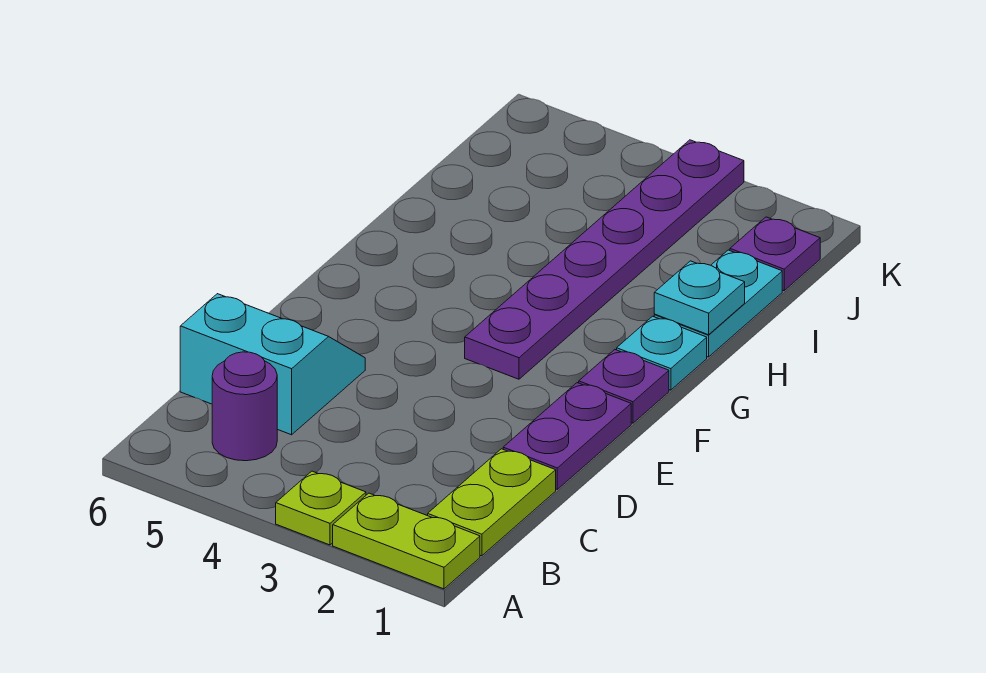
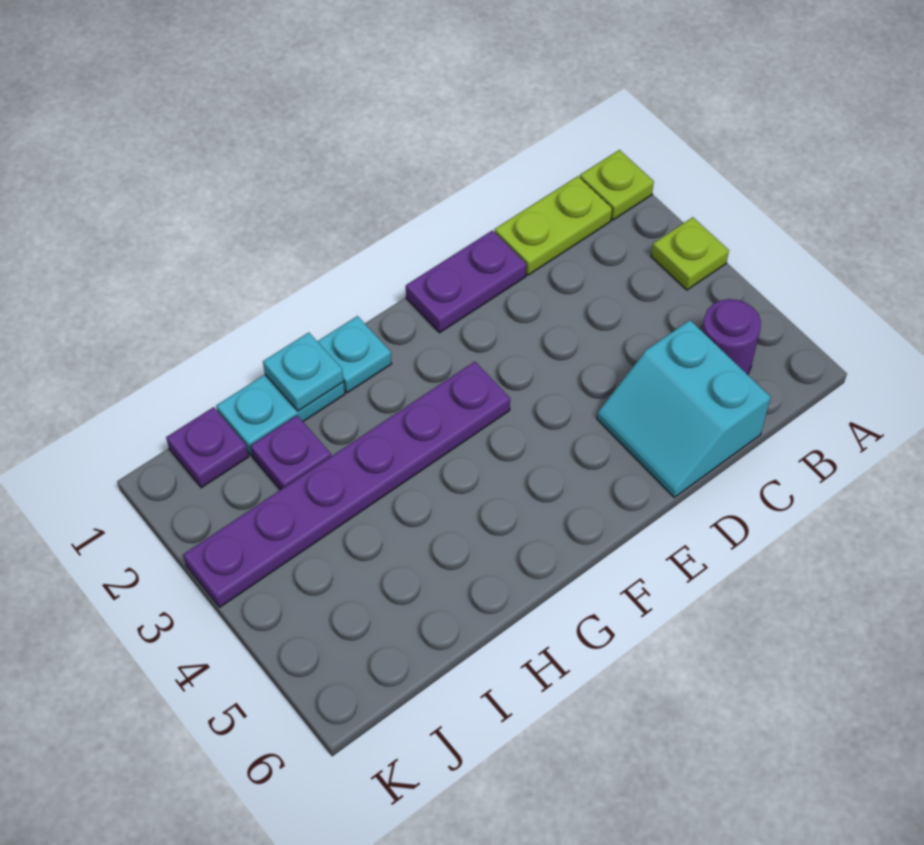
lime 1x2 plate [333,493,480,589] -> lime 1x1 plate [580,150,654,220]
purple 1x1 plate [579,350,669,423] -> purple 1x1 plate moved to [250,416,331,490]

